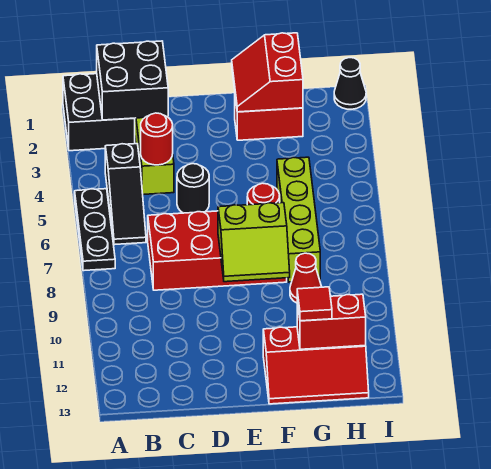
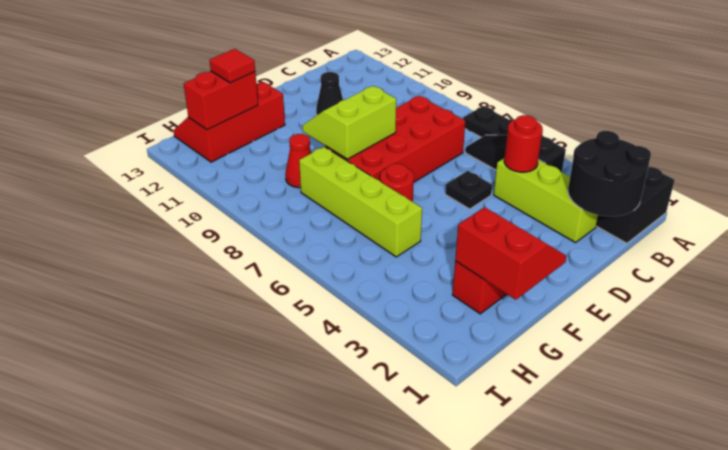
black 2x2 brick [97,41,168,120] -> black 2x2 round brick [568,131,651,216]
black 1x1 round brick [177,164,209,213] -> black 1x1 plate [445,171,492,209]
black 1x1 cone [334,58,366,109] -> black 1x1 cone moved to [316,72,343,115]

